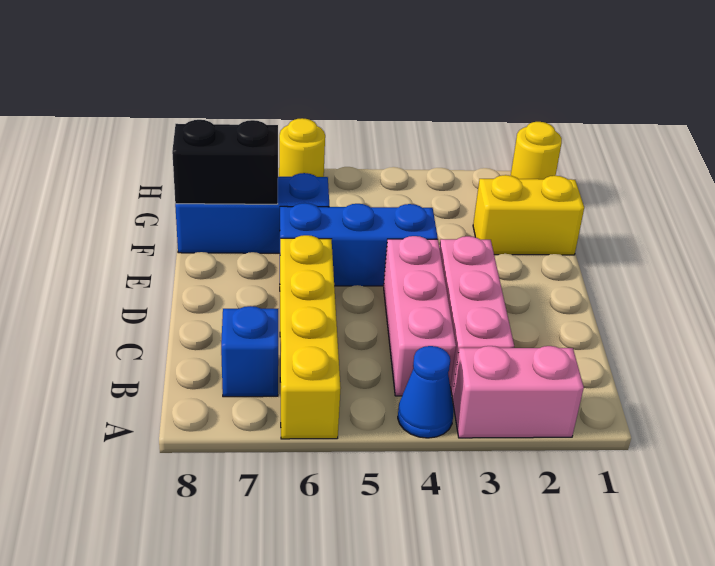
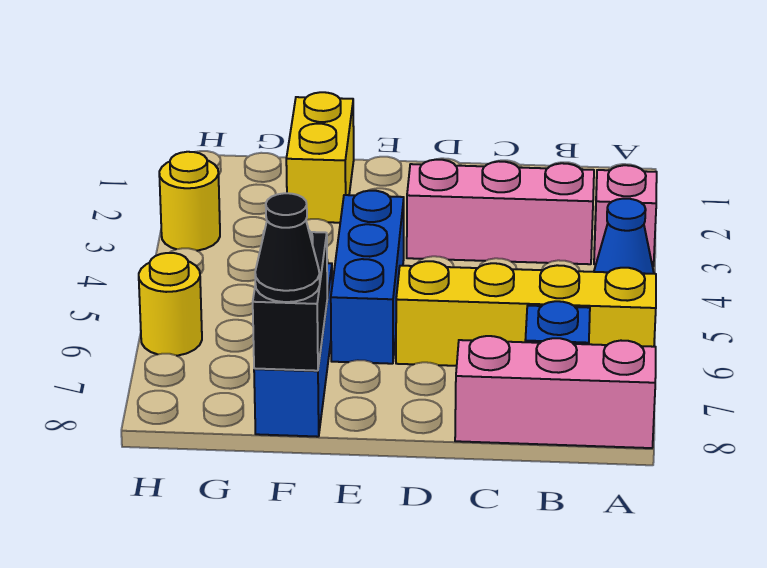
pink 1x2 brick [452,346,584,438] -> pink 1x1 brick [594,165,657,266]
pink 1x3 brick [384,236,456,396] -> pink 1x3 brick moved to [455,336,656,448]
none -> black 1x1 cone [255,193,320,302]
yellow 1x1 round brick [511,122,562,179] -> yellow 1x1 round brick moved to [159,152,220,251]

